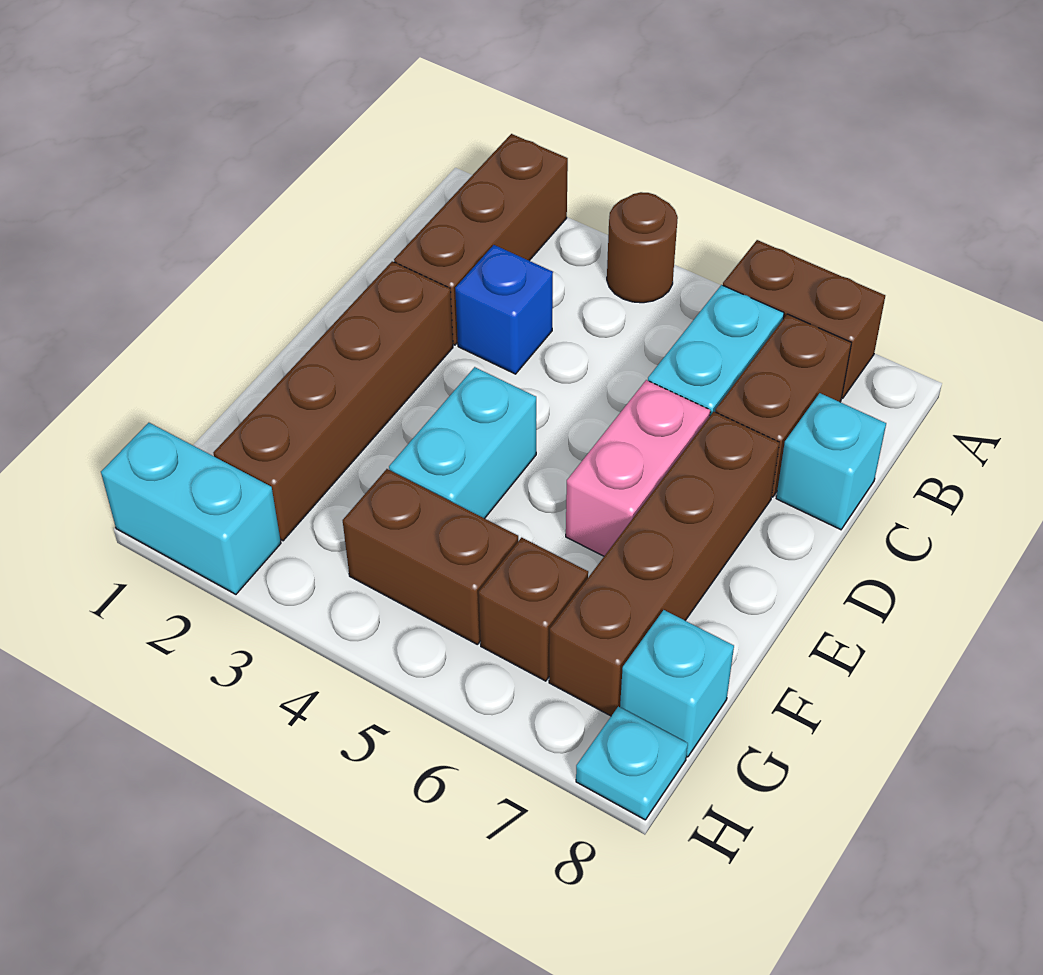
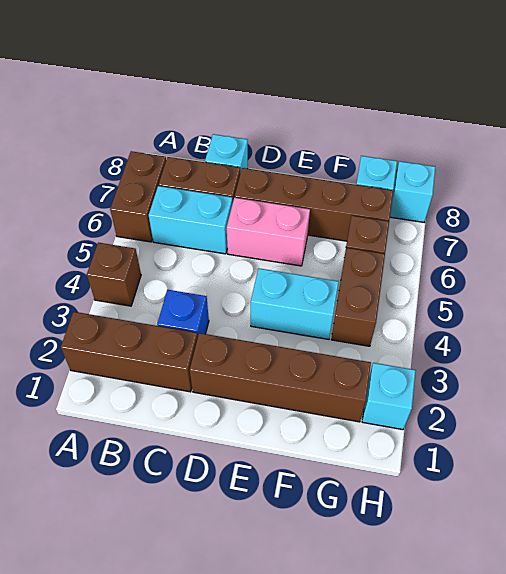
brown 1x1 round brick [607,192,678,303] -> brown 1x1 brick [87,243,141,306]
cyan 1x2 brick [101,423,281,594] -> cyan 1x1 brick [362,363,416,430]
cyan 1x1 plate [576,707,688,820] -> cyan 1x1 brick [390,161,435,222]

